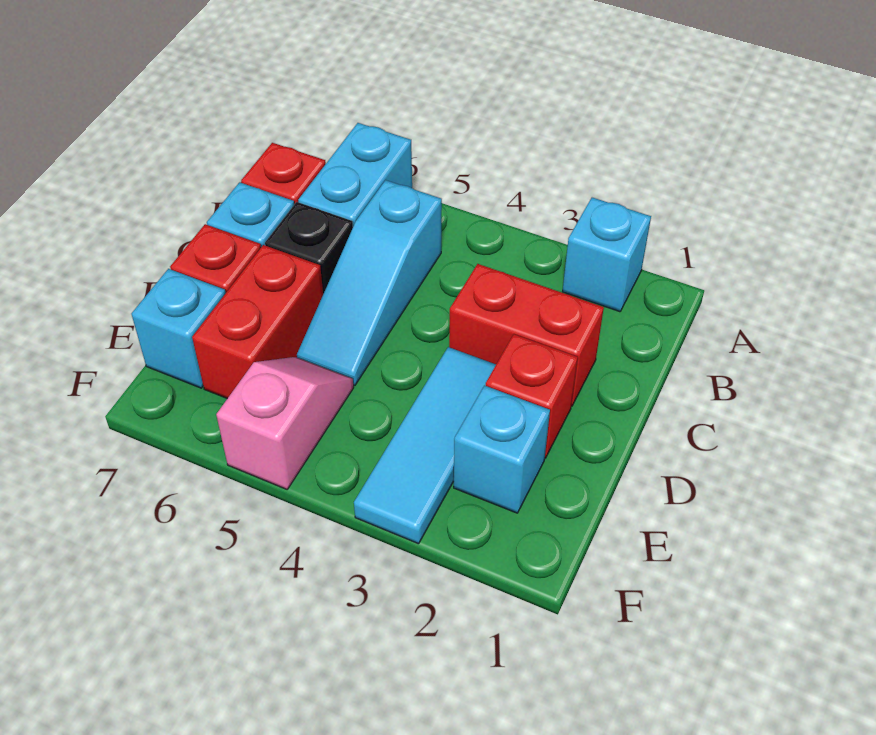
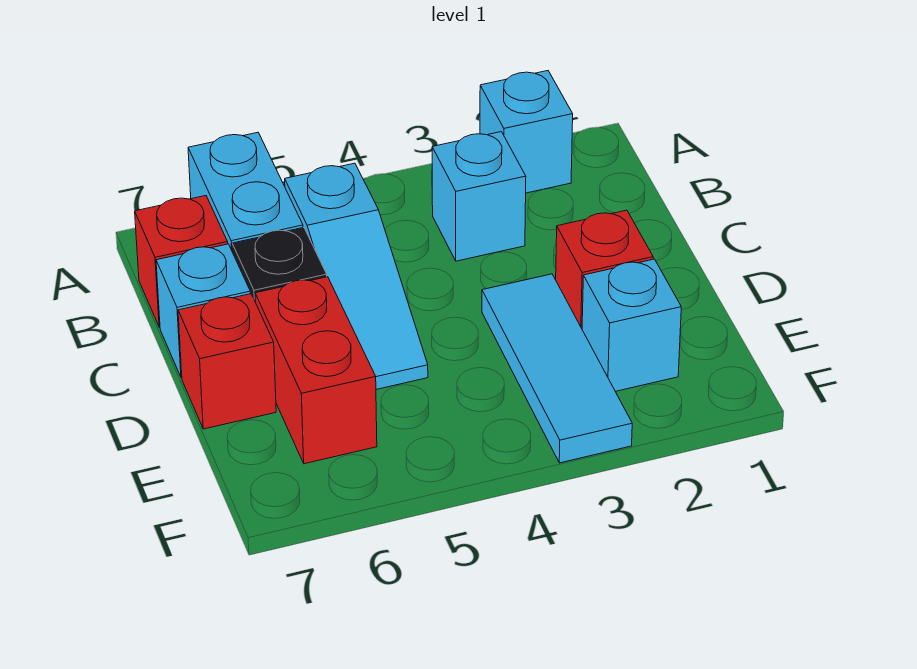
red 1x2 brick [449,264,604,406] -> none
pink 1x2 slope [216,357,354,489] -> none
cyan 1x1 brick [132,269,226,388] -> cyan 1x1 brick moved to [432,132,526,261]

